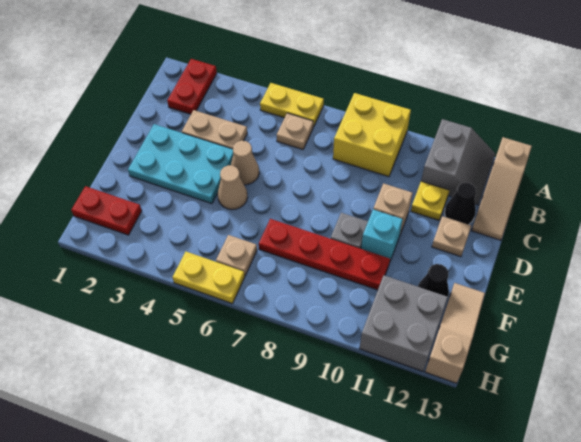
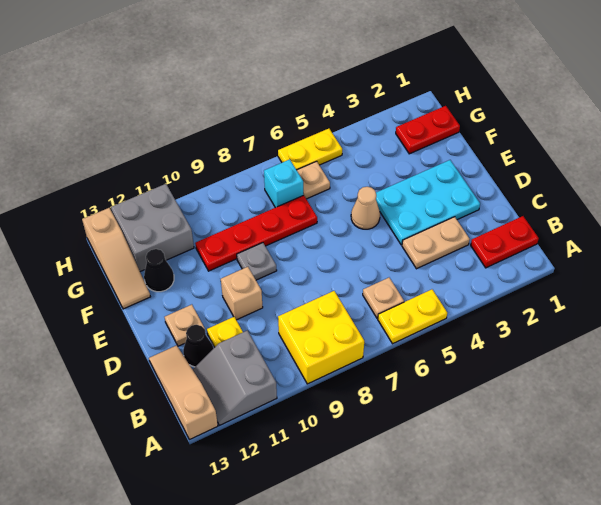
red 1x2 plate [167,59,217,114] -> red 1x2 plate turned to [471,216,539,268]
tan 1x1 cone [231,141,259,185] -> none
cyan 1x1 brick [361,210,403,261] -> cyan 1x1 brick moved to [264,159,303,208]

